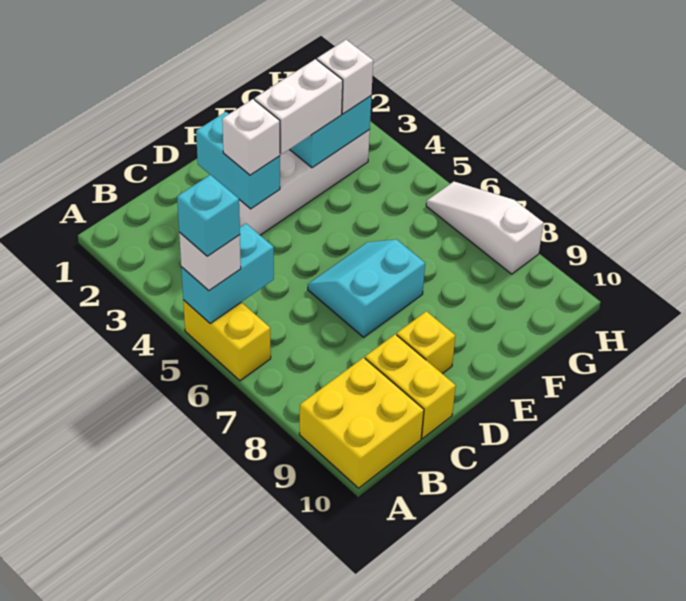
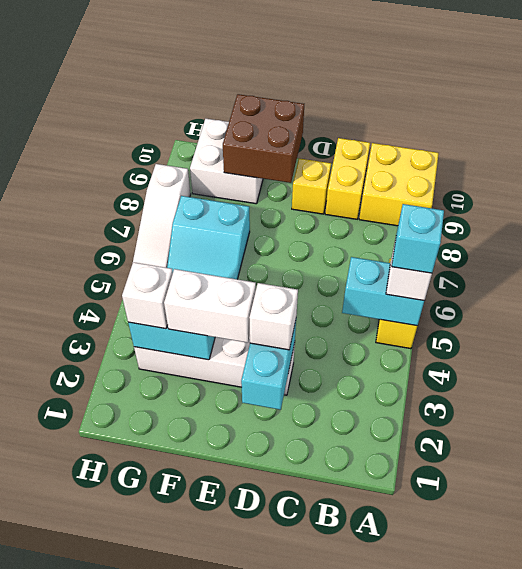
cyan 2x2 slope [308,239,425,337] -> cyan 2x2 slope moved to [167,196,250,279]
none -> brown 2x2 brick [223,94,304,183]
none -> white 2x2 brick [190,119,263,204]

